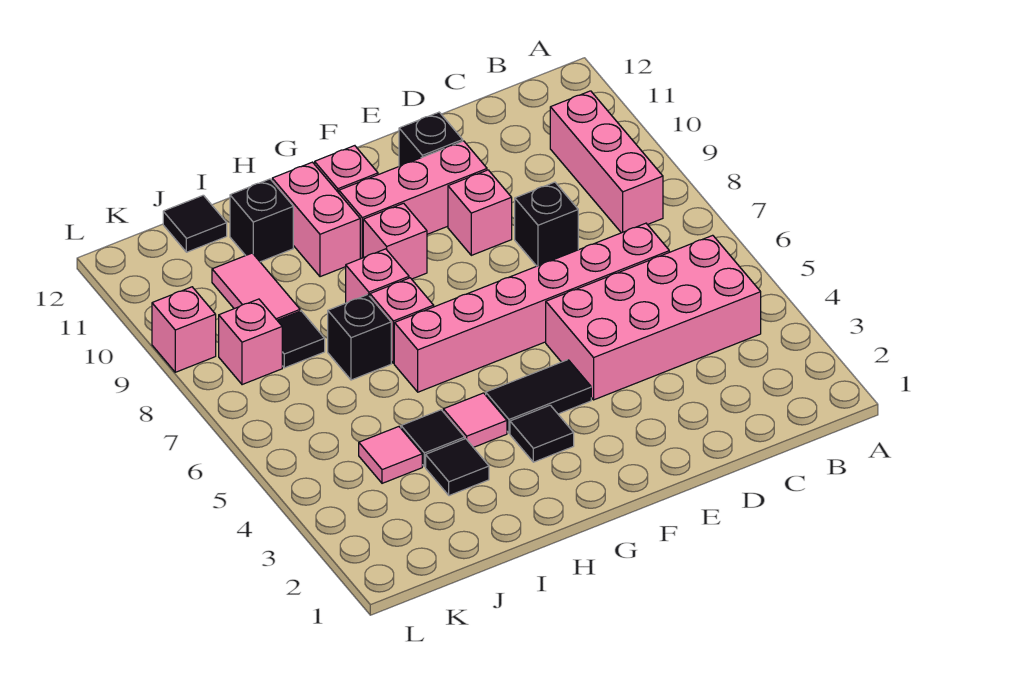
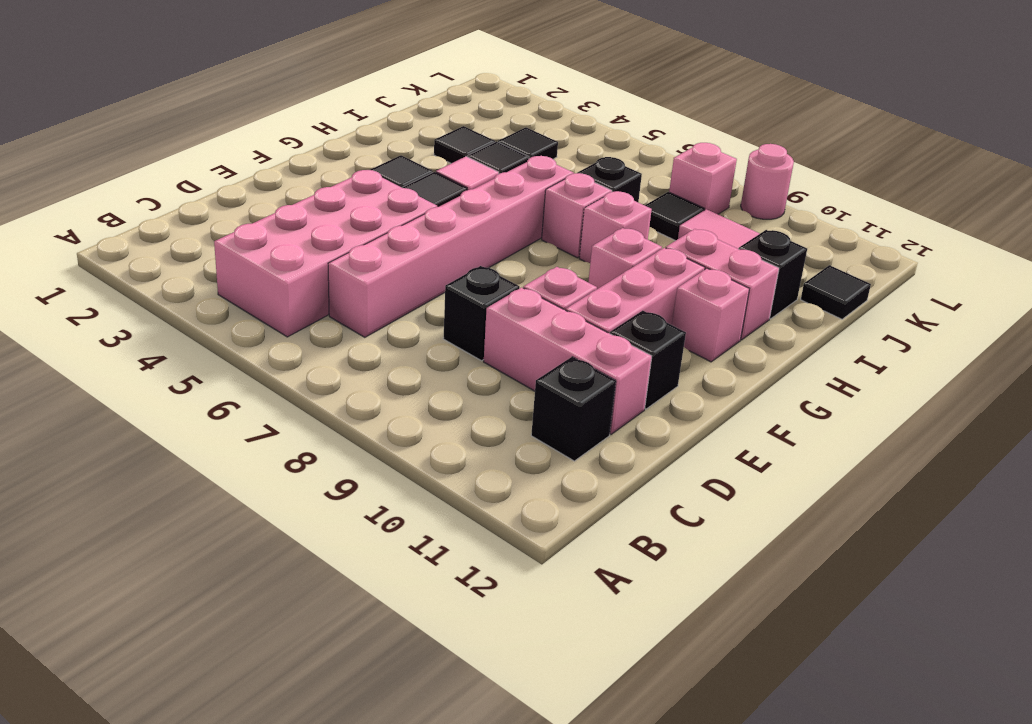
pink 1x3 brick [550,91,663,233] -> pink 1x3 brick moved to [484,287,652,434]
none -> black 1x1 brick [531,357,616,461]
pink 1x1 tile [359,427,422,483] -> black 1x1 tile [498,127,558,159]
pink 1x1 brick [152,287,216,372] -> pink 1x1 round brick [741,144,794,219]

